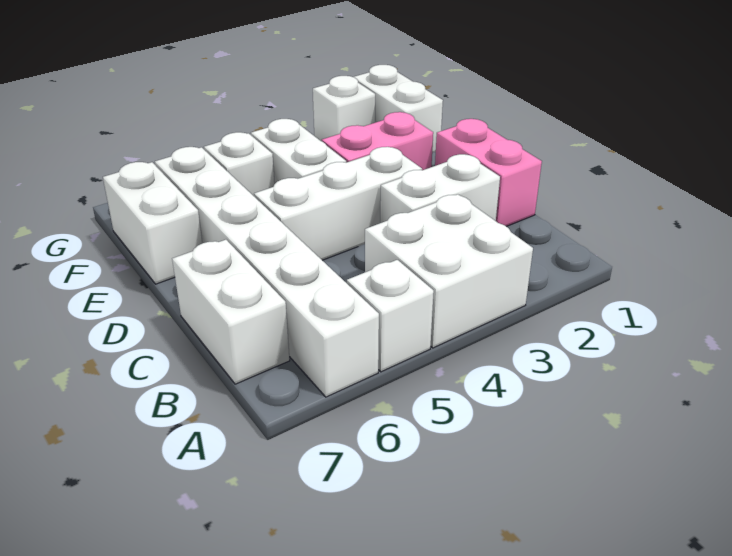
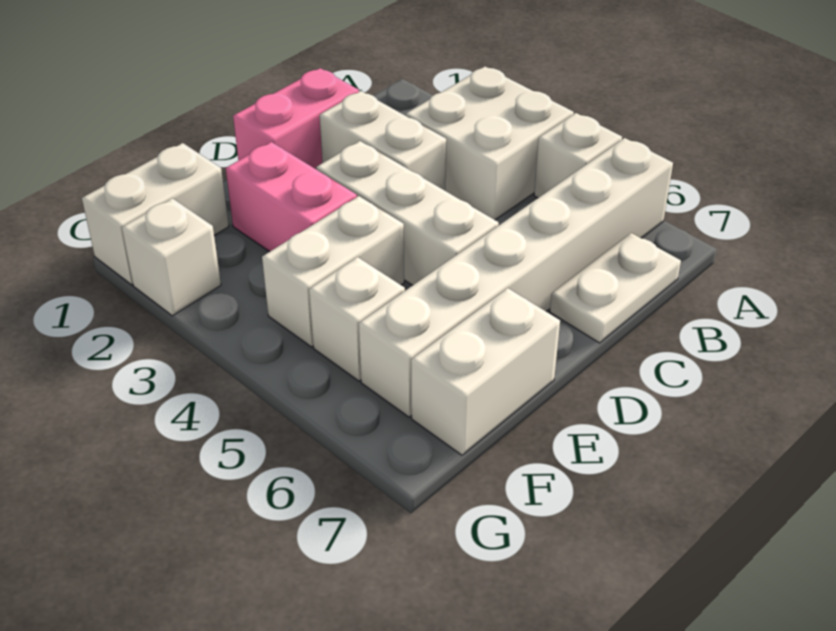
white 1x2 brick [172,240,290,384] -> white 1x2 plate [550,233,681,343]

